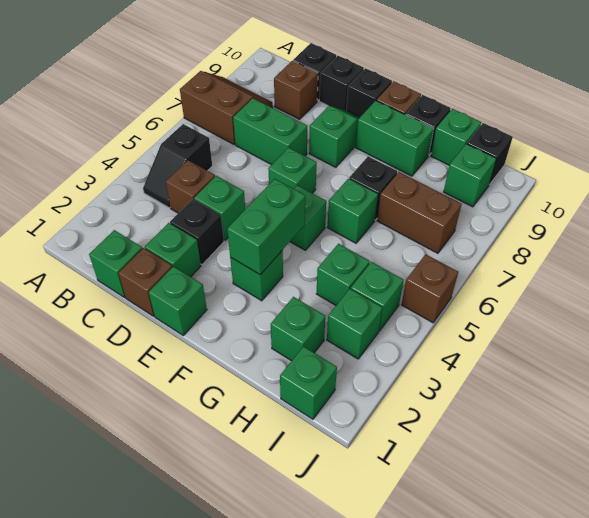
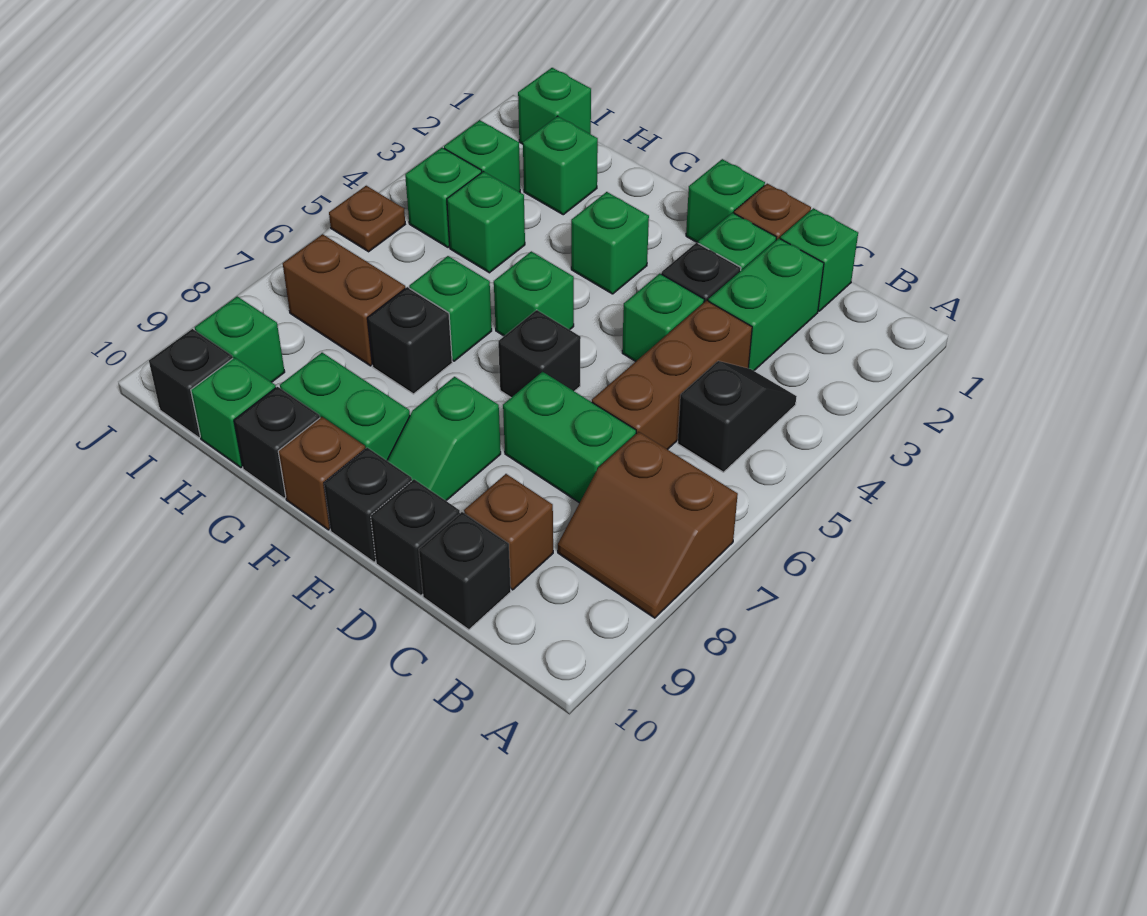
brown 1x1 brick [166,160,215,213] -> brown 1x3 brick [592,301,752,450]
green 1x1 brick [268,147,317,193] -> black 1x1 brick [498,310,581,397]
green 1x2 brick [227,179,305,275] -> green 1x2 brick moved to [708,238,824,371]
brown 1x1 brick [402,254,458,323] -> brown 1x1 plate [329,186,405,252]

